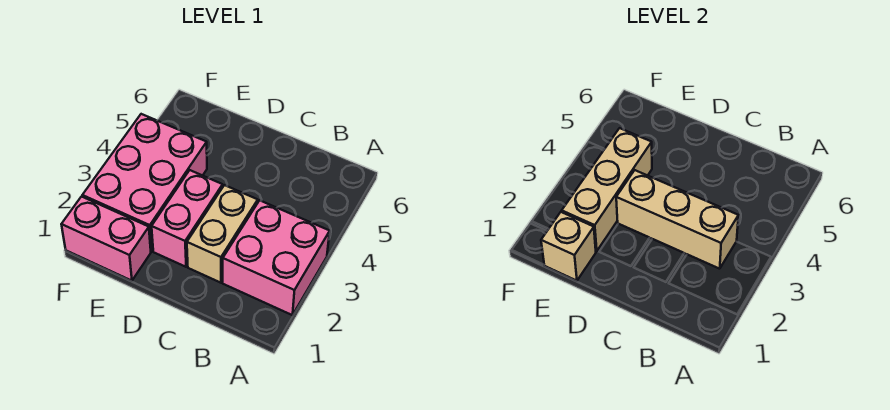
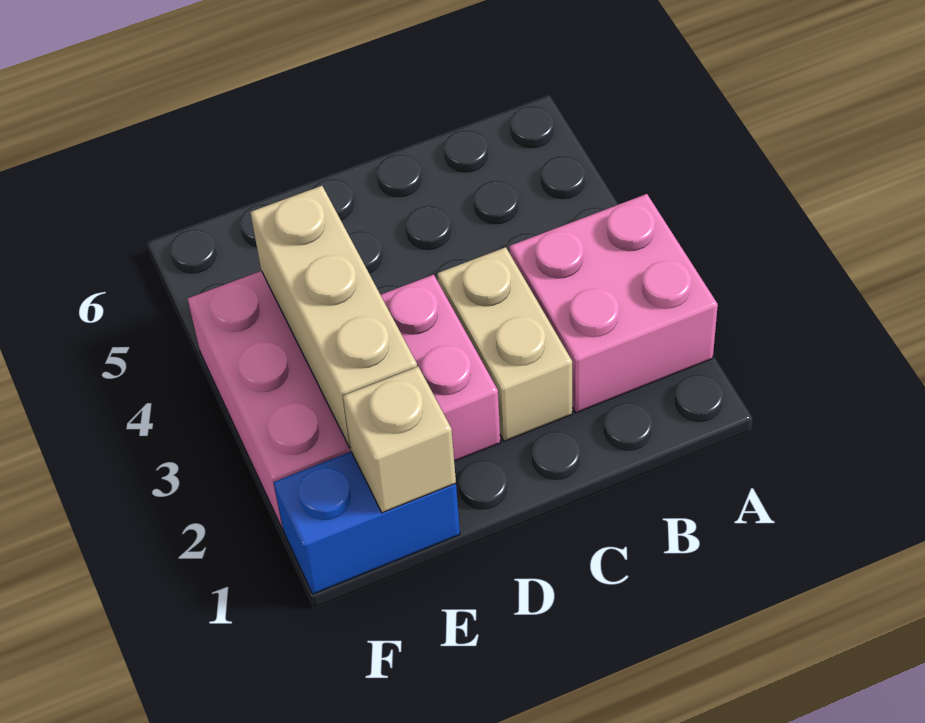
tan 1x3 brick [616,170,738,269] -> none
pink 1x2 brick [61,197,151,281] -> blue 1x2 brick [273,452,460,594]

